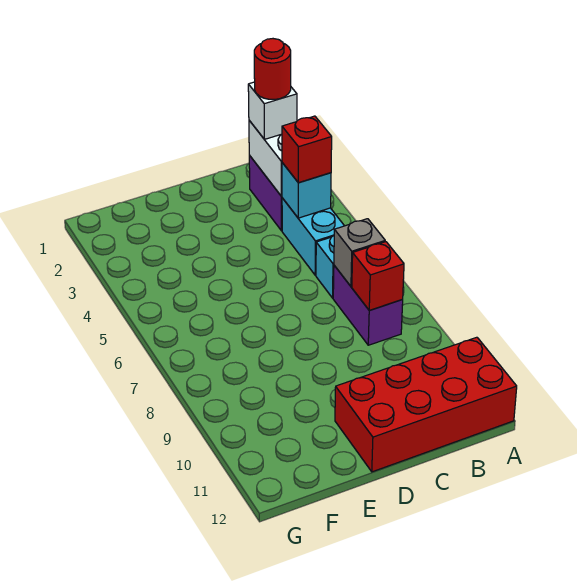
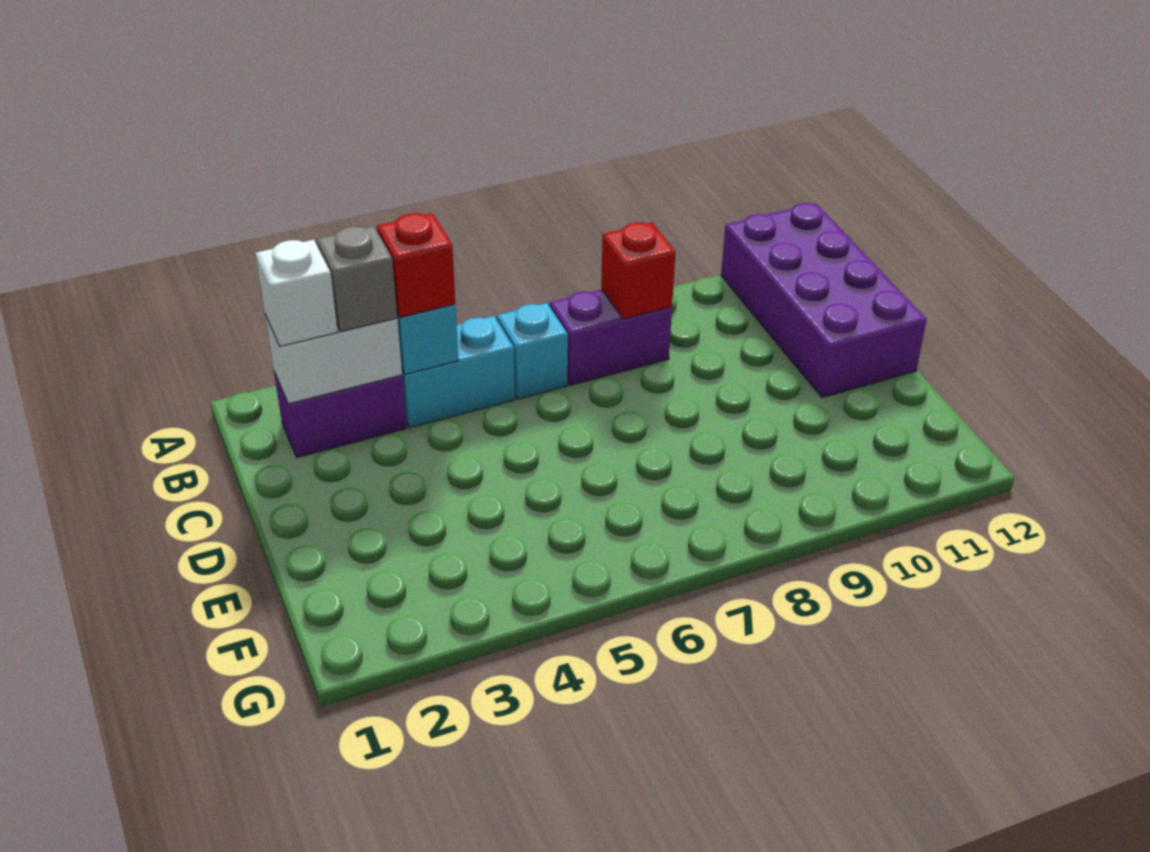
red 2x4 brick [335,337,517,472] -> purple 2x4 brick [721,203,927,398]
red 1x1 round brick [254,39,291,99] -> none
grey 1x1 brick [334,219,385,287] -> grey 1x1 brick moved to [317,226,397,332]

